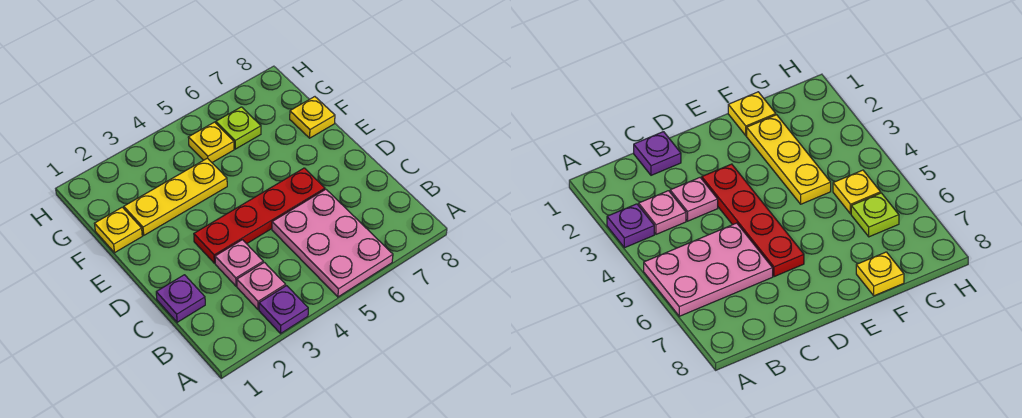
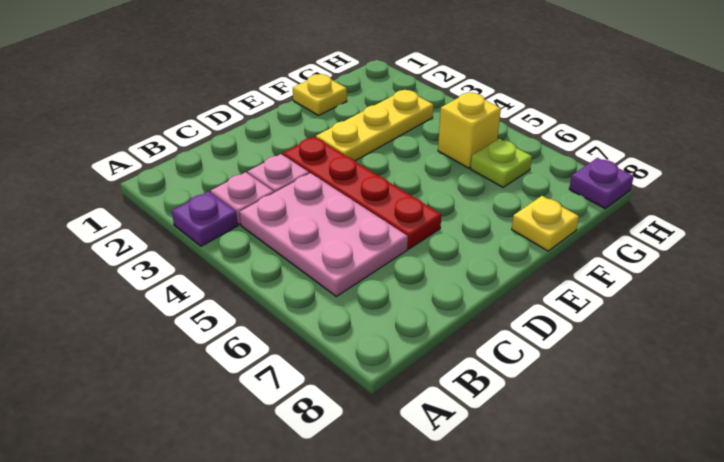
pink 2x3 plate [272,189,393,297] -> pink 2x3 plate turned to [240,173,408,296]
purple 1x1 plate [156,275,205,322] -> purple 1x1 plate moved to [569,158,634,209]
yellow 1x3 plate [124,158,227,235] -> yellow 1x3 plate turned to [316,90,433,161]
yellow 1x1 plate [188,122,234,162] -> yellow 1x1 brick [438,92,501,168]

